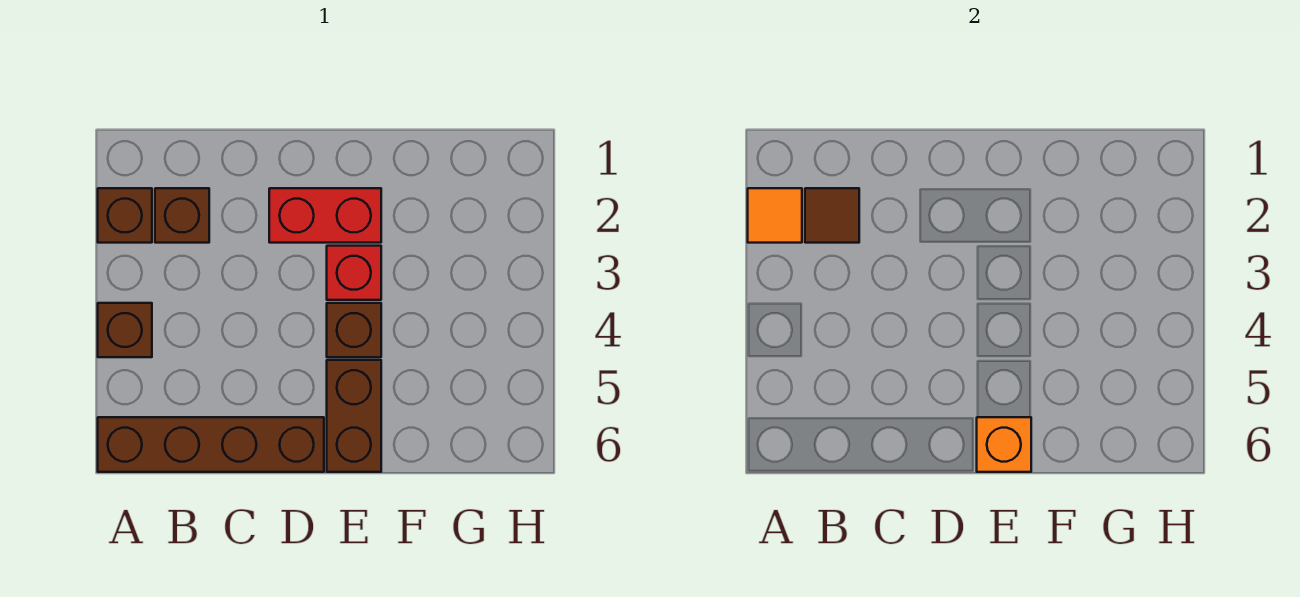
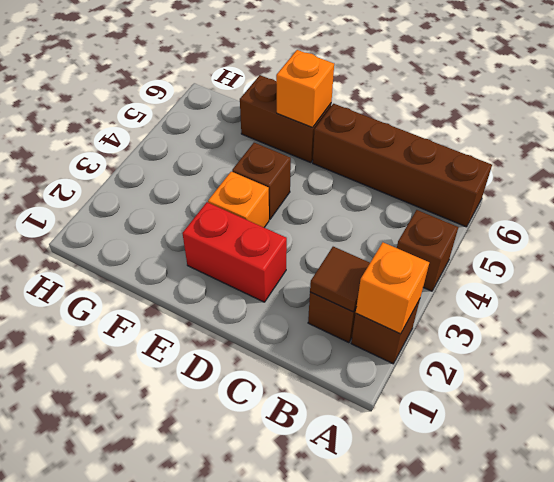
orange 1x1 tile [748,188,802,243] -> orange 1x1 brick [356,242,429,334]
red 1x1 brick [327,246,381,300] -> orange 1x1 brick [208,172,269,227]
brown 1x2 brick [327,360,381,472] -> brown 1x2 brick turned to [240,75,331,163]

